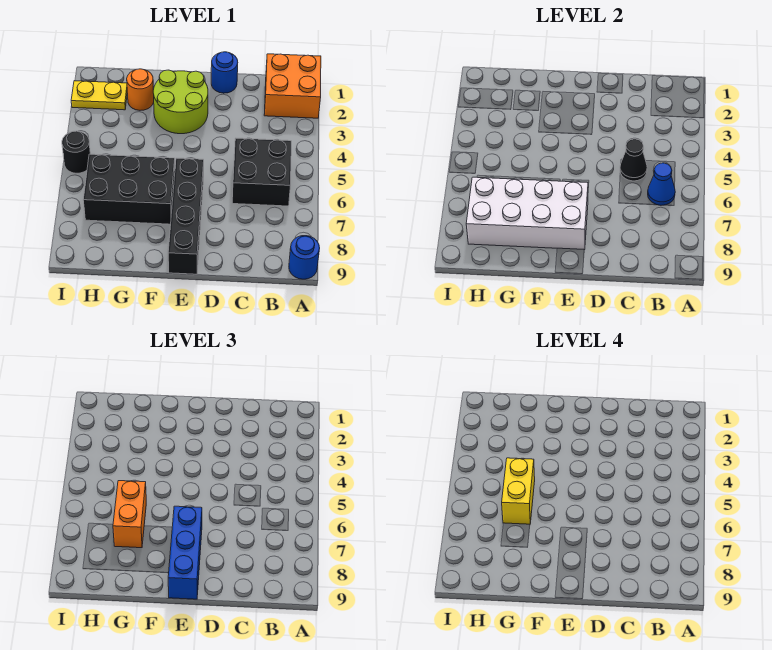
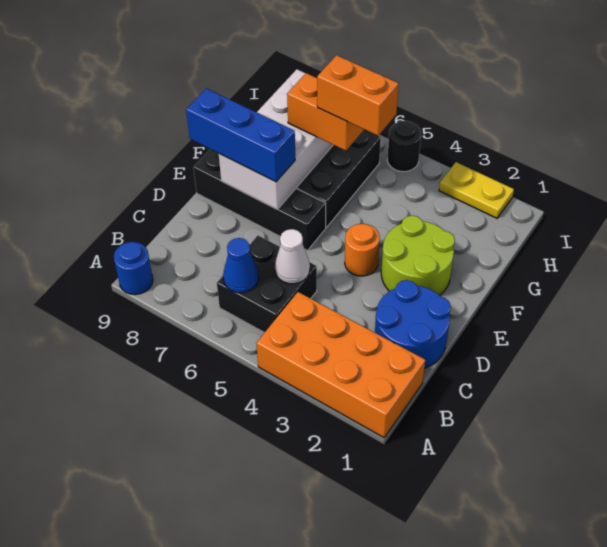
orange 2x2 brick [264,54,321,118] -> orange 2x4 brick [256,292,425,438]
black 1x1 cone [620,139,647,181] -> white 1x1 cone [275,229,310,284]
blue 1x1 round brick [211,52,238,93] -> blue 2x2 round brick [375,280,451,368]
orange 1x1 round brick [127,69,154,110] -> orange 1x1 round brick moved to [345,224,380,276]
yellow 1x2 brick [502,458,535,524] -> orange 1x2 brick [317,55,399,136]
yellow 1x2 plate [71,81,127,110] -> yellow 1x2 plate turned to [439,162,514,218]

